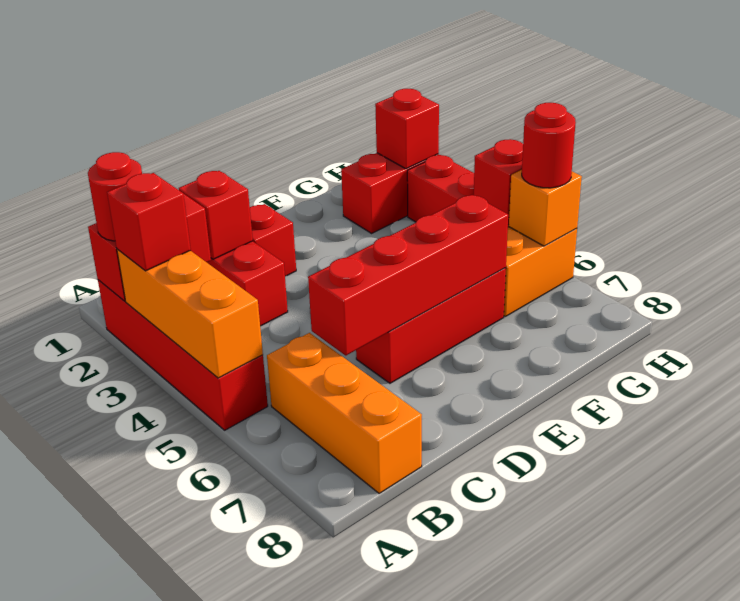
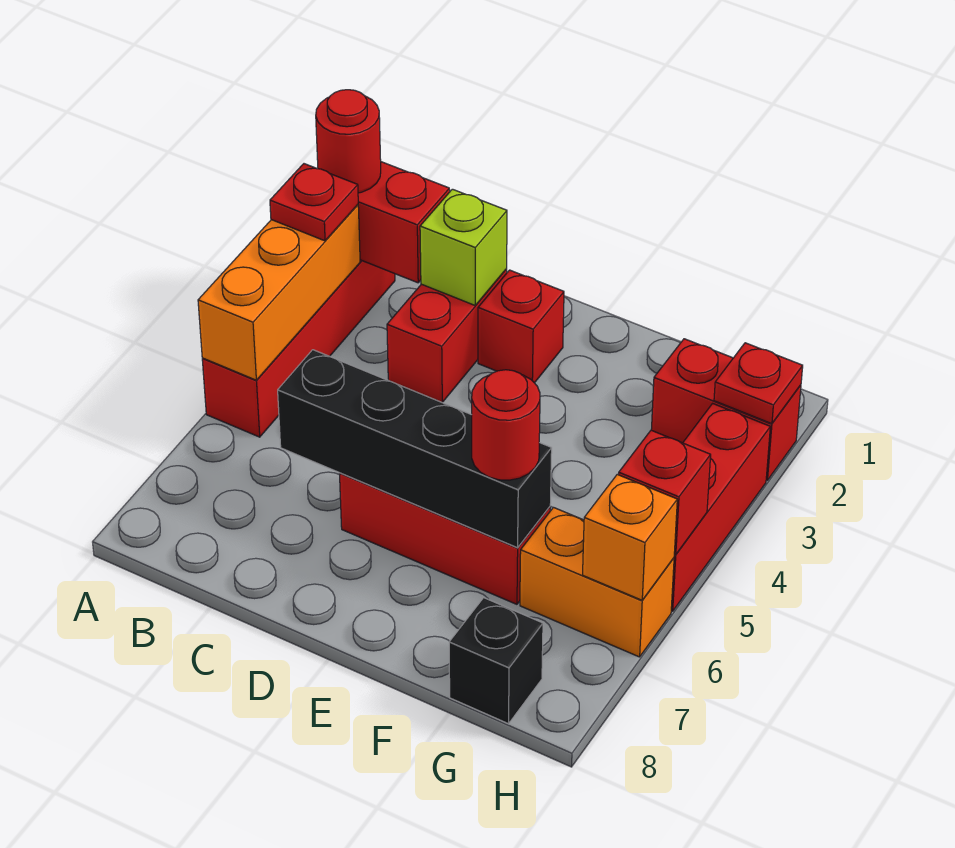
red 1x1 brick [107,173,191,271] -> red 1x1 plate [270,164,358,241]
orange 1x3 brick [267,333,422,493] -> none
red 1x1 brick [179,171,253,259] -> lime 1x1 brick [420,189,507,305]
red 1x4 brick [308,195,508,355] -> black 1x4 brick [278,350,552,548]
none -> black 1x1 brick [449,598,543,724]
red 1x1 brick [375,89,439,169] -> red 1x1 plate [714,343,803,424]
red 1x1 round brick [522,103,576,188] -> red 1x1 round brick moved to [472,370,540,480]

